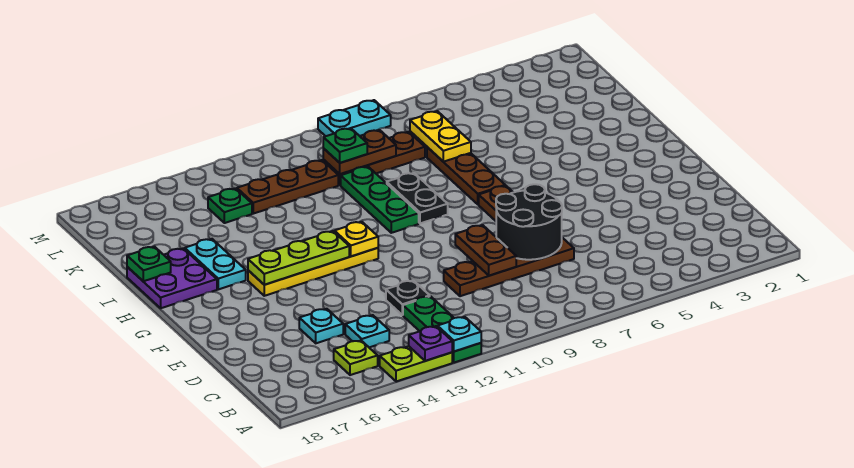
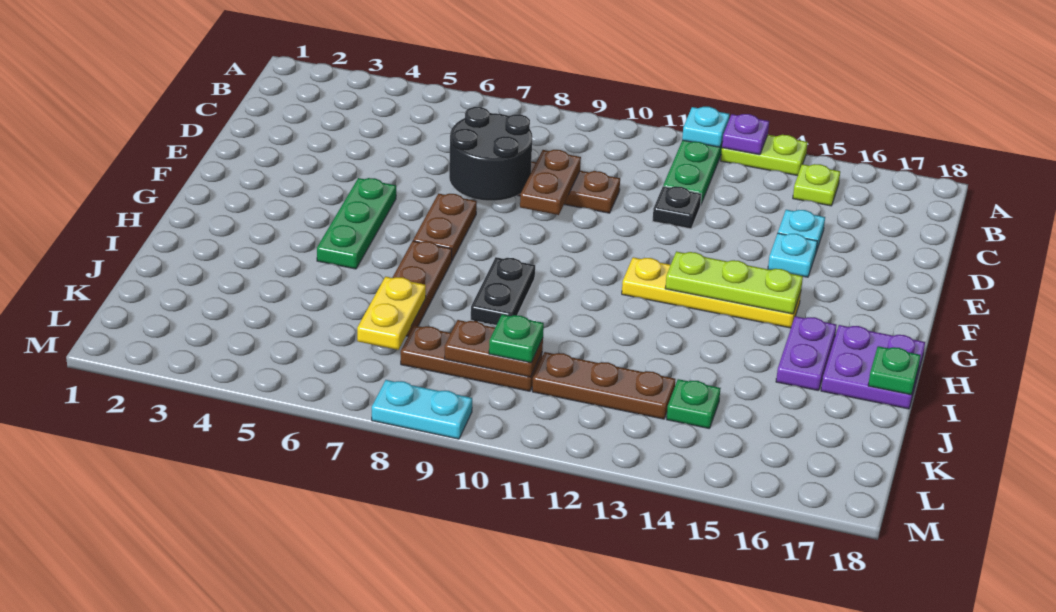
cyan 1x1 plate [345,315,389,347] -> cyan 1x1 plate moved to [768,233,817,277]
yellow 1x1 plate [334,222,378,256] -> none
green 1x3 plate [341,167,419,233] -> green 1x3 plate moved to [317,178,396,269]
cyan 1x2 plate [185,239,246,289] -> purple 1x2 plate [776,316,836,391]

